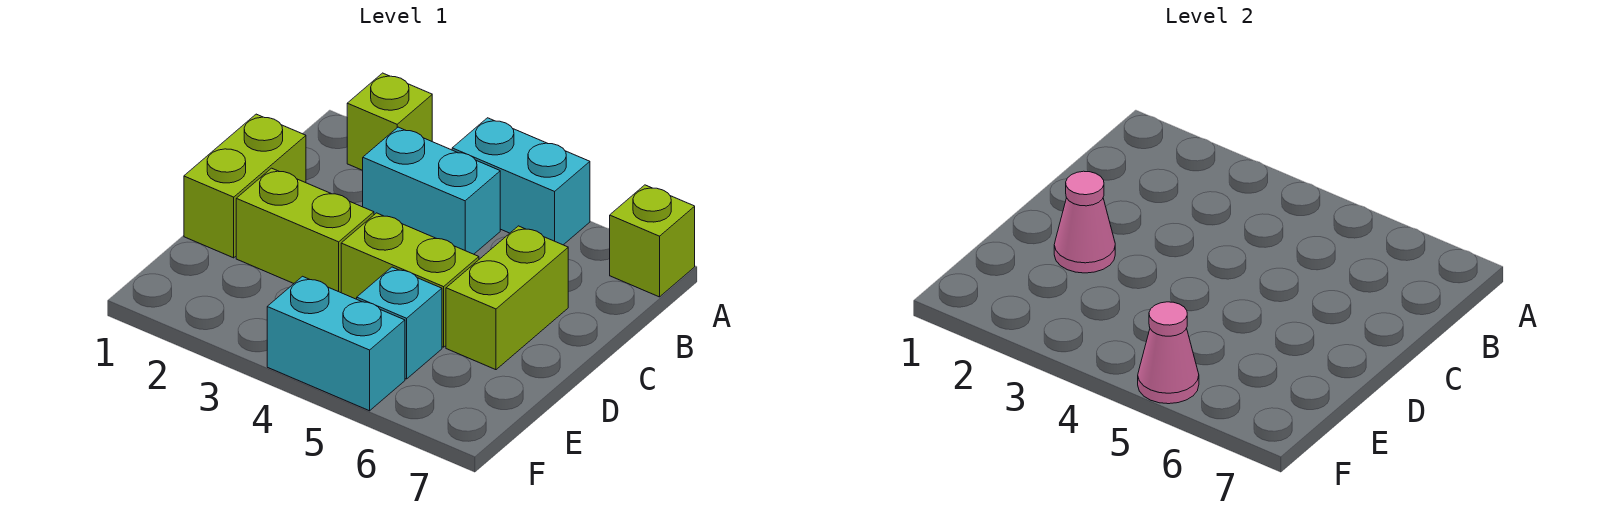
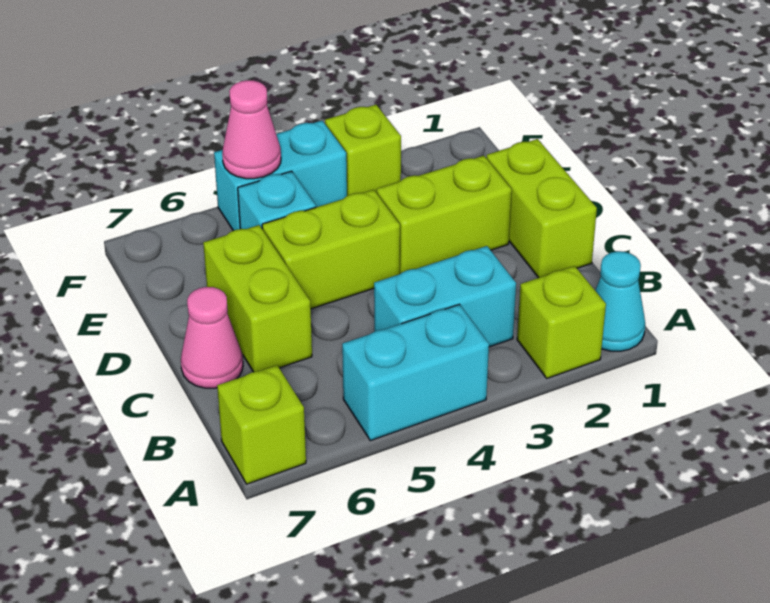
none -> cyan 1x1 cone [595,251,645,351]
pink 1x1 cone [1054,171,1115,273] -> pink 1x1 cone moved to [181,287,243,388]
none -> lime 1x1 brick [325,105,401,196]

